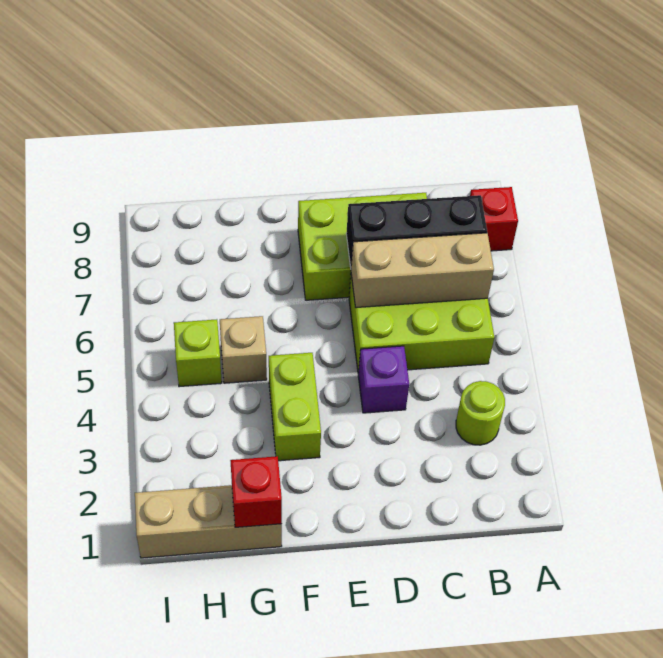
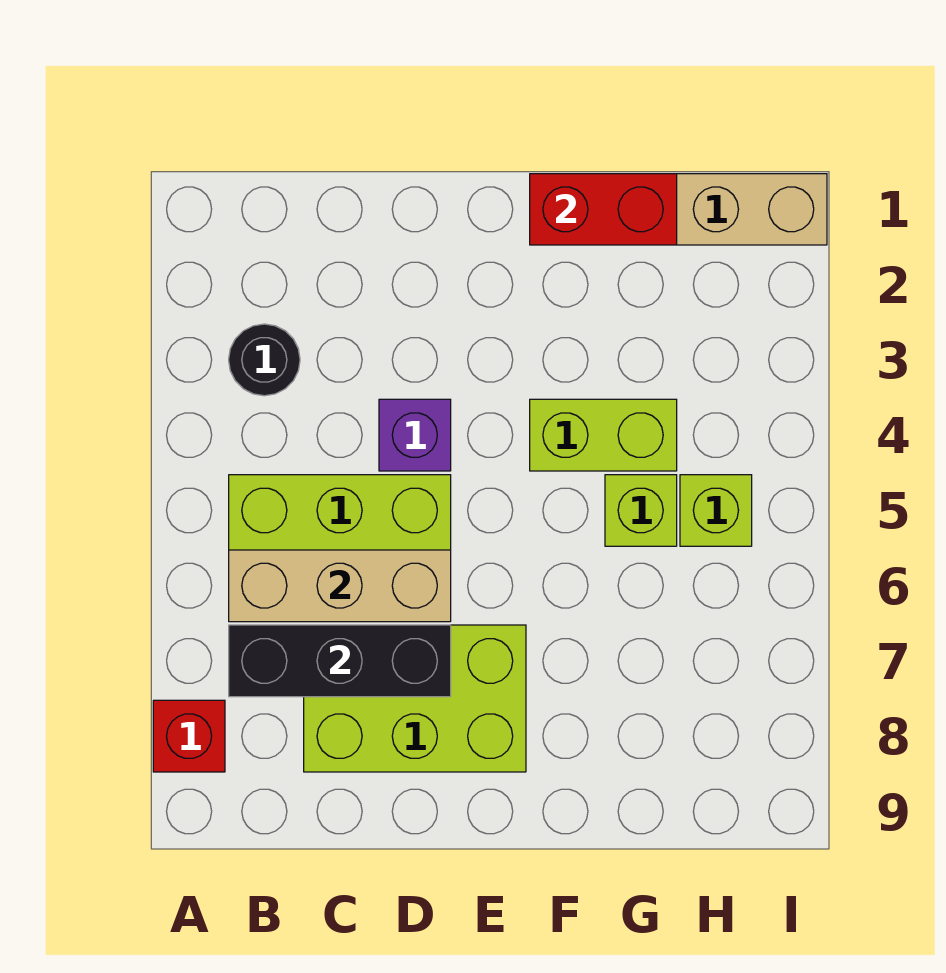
lime 1x1 round brick [456,381,505,445] -> black 1x1 round brick [229,324,300,396]
lime 1x2 brick [269,353,321,461] -> lime 1x2 brick turned to [530,399,677,471]
red 1x1 brick [230,456,282,527] -> red 1x2 brick [530,174,677,245]
tan 1x1 brick [220,316,267,383] -> lime 1x1 brick [605,475,677,546]

